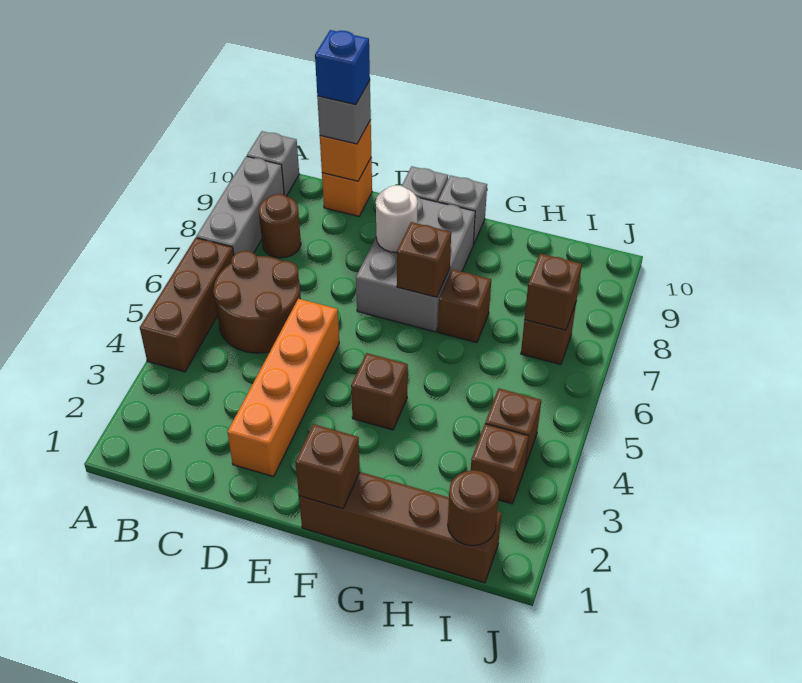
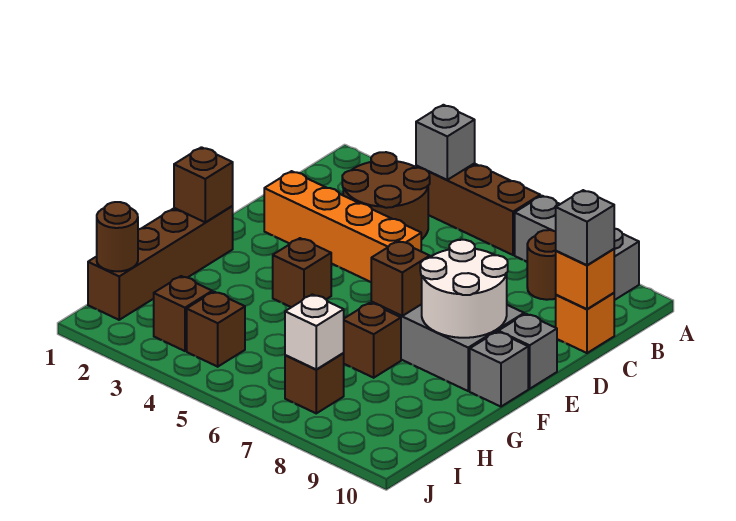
grey 1x1 brick [247,131,299,196] -> grey 1x1 brick moved to [416,105,475,180]
brown 2x2 round brick [213,251,301,353] -> brown 2x2 round brick moved to [342,152,430,240]
blue 1x1 brick [315,30,370,104] -> none
white 1x1 round brick [376,186,417,253] -> white 2x2 round brick [420,240,508,338]
brown 1x1 brick [524,254,582,330] -> white 1x1 brick [285,294,344,370]

